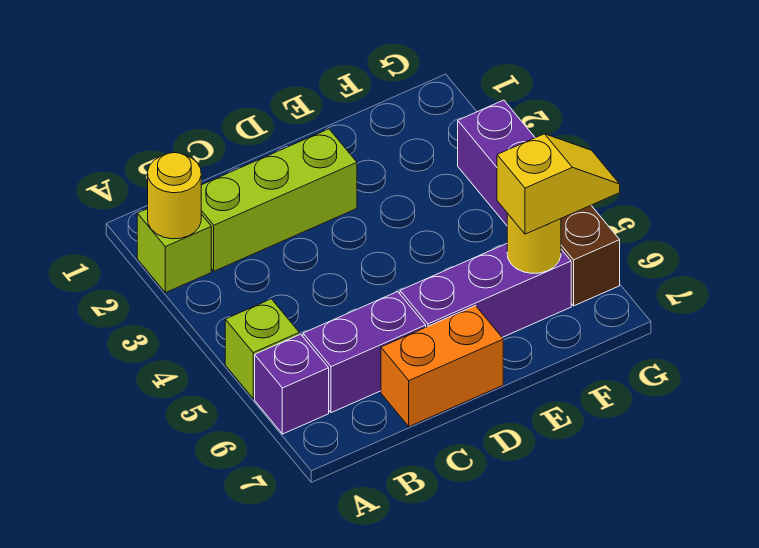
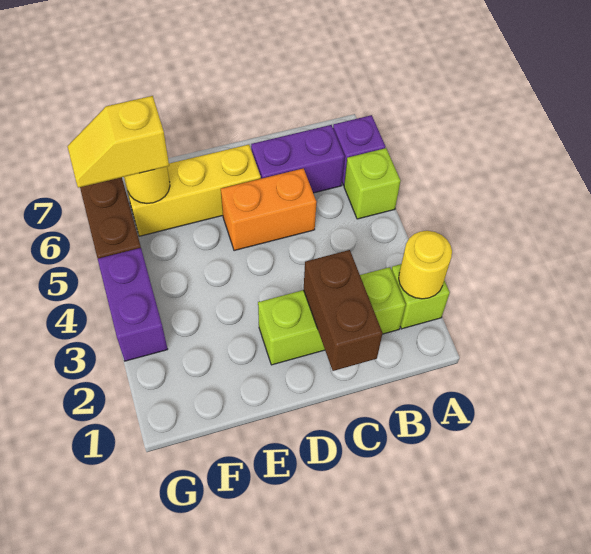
none -> brown 1x2 brick [304,250,382,371]
orange 1x2 brick [381,306,503,427] -> orange 1x2 brick moved to [221,168,316,251]
purple 1x3 brick [400,244,571,337] -> yellow 1x3 brick [124,145,261,236]

